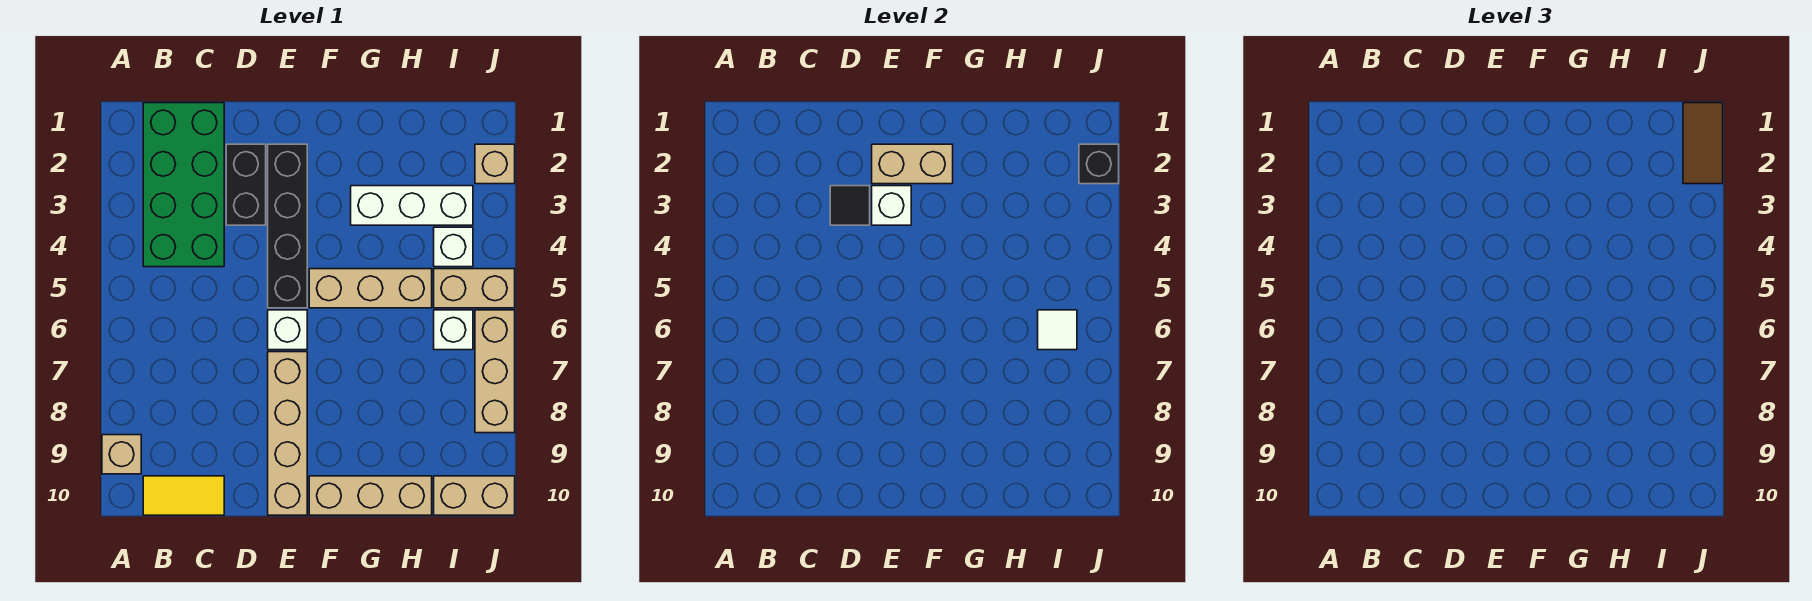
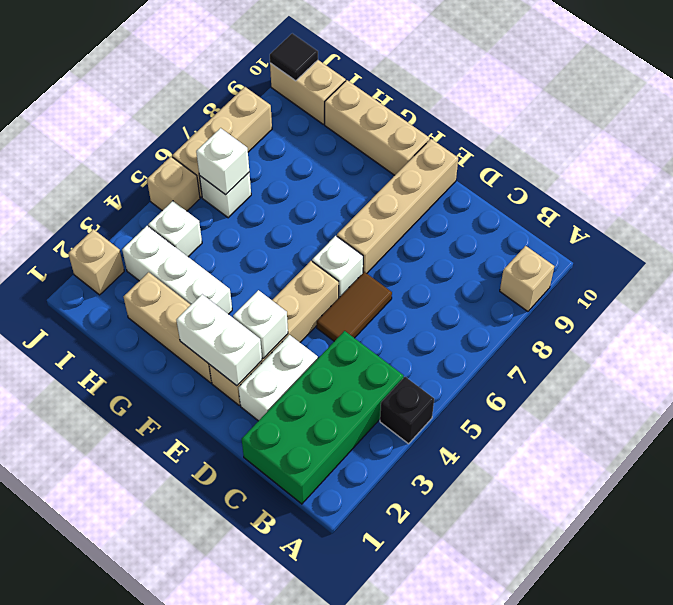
yellow 1x2 tile [143,476,224,515] -> none
black 1x2 brick [226,144,266,225] -> white 1x2 brick [239,335,318,421]
black 1x1 tile [830,186,870,225] -> black 1x1 tile moved to [270,33,318,81]
black 1x4 brick [268,144,307,308] -> tan 1x4 brick [209,261,339,405]
tan 1x2 brick [872,144,953,184] -> white 1x2 brick [176,294,262,386]
tan 1x3 brick [309,269,432,308] -> tan 1x3 brick moved to [123,272,212,383]
tan 1x2 brick [434,269,515,308] -> tan 1x1 brick [147,157,200,211]
white 1x1 tile [1038,310,1077,350] -> white 1x1 brick [196,128,249,195]
brown 1x2 tile [1683,103,1723,184] -> brown 1x2 tile moved to [317,272,392,341]
black 1x1 brick [1079,144,1119,184] -> black 1x1 brick moved to [380,377,434,444]

